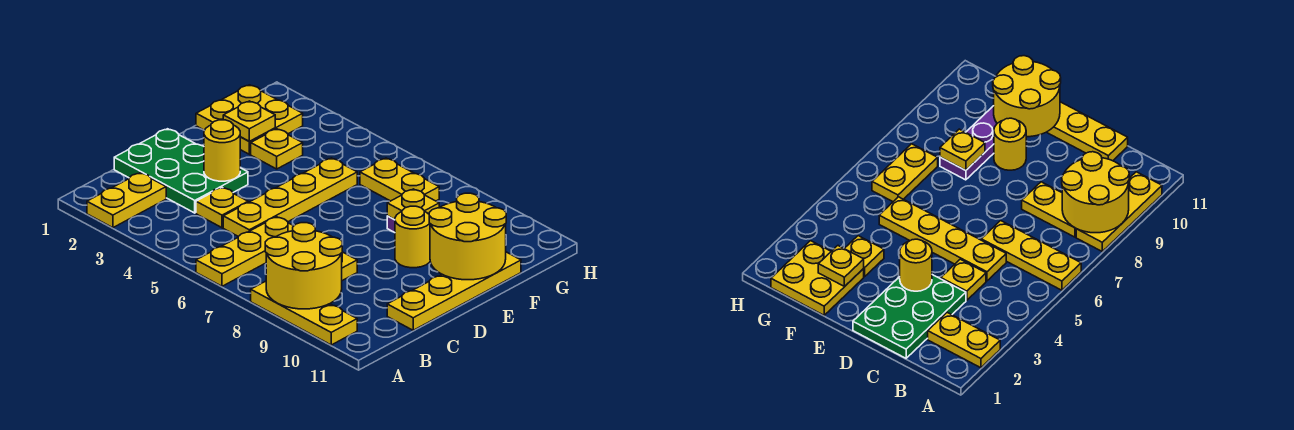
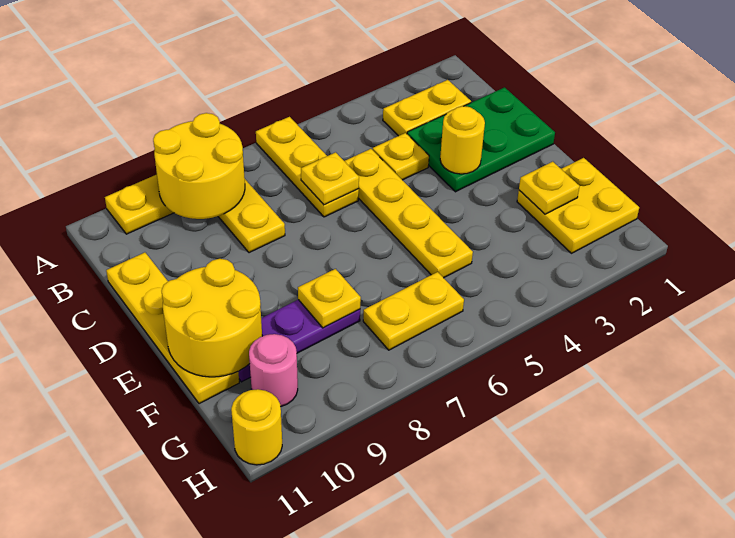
yellow 1x2 plate [87,173,166,228] -> yellow 1x2 plate turned to [383,80,471,136]
yellow 1x1 round brick [395,206,430,268] -> yellow 1x1 round brick moved to [231,389,282,465]
yellow 1x1 plate [251,129,303,169] -> yellow 1x1 plate moved to [301,152,359,205]
none -> pink 1x1 round brick [249,334,298,407]

